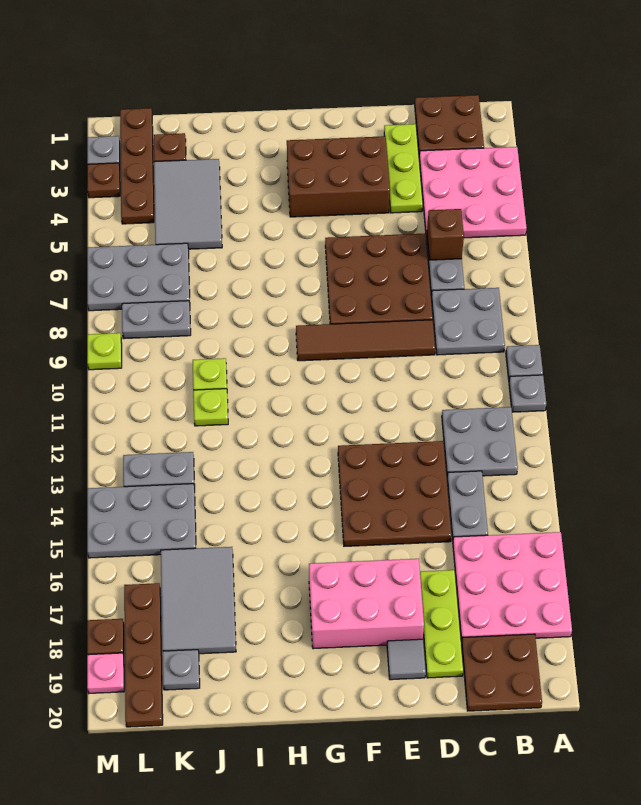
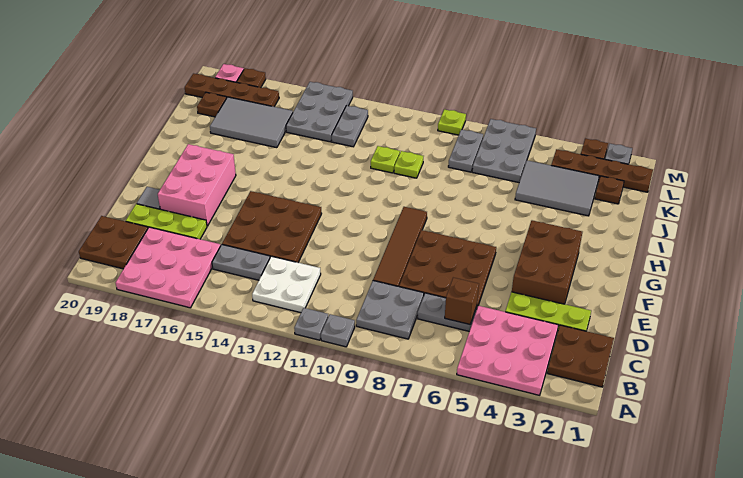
grey 2x2 plate [442,407,518,476] -> white 2x2 plate [252,256,321,313]
grey 1x1 plate [162,650,200,690] -> brown 1x1 plate [197,92,226,117]

